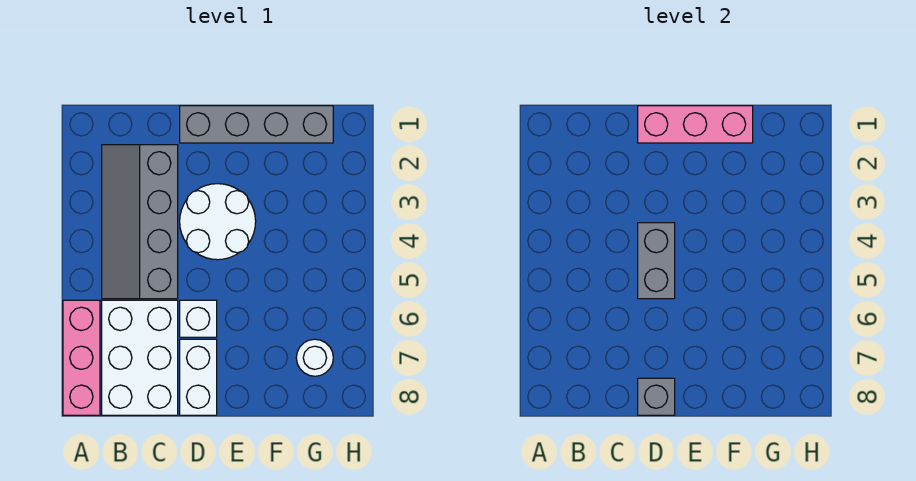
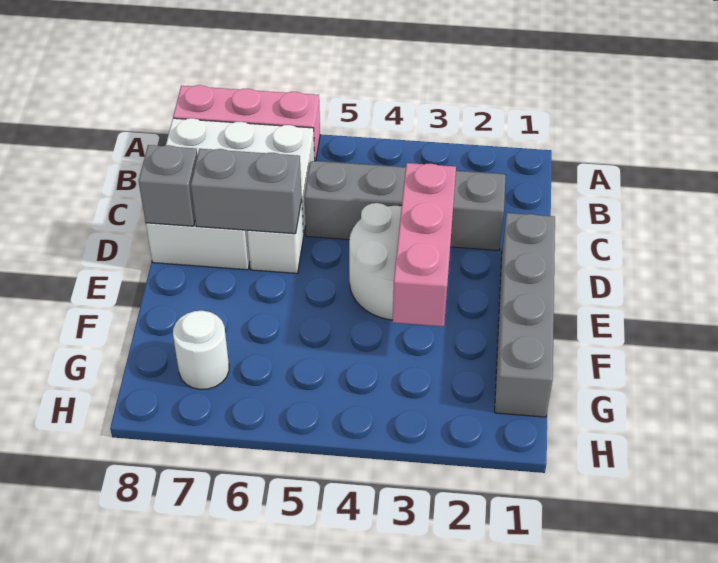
pink 1x3 brick [638,106,753,143] -> pink 1x3 brick moved to [393,163,456,327]
grey 1x2 brick [638,223,675,299] -> grey 1x2 brick moved to [191,149,302,234]

